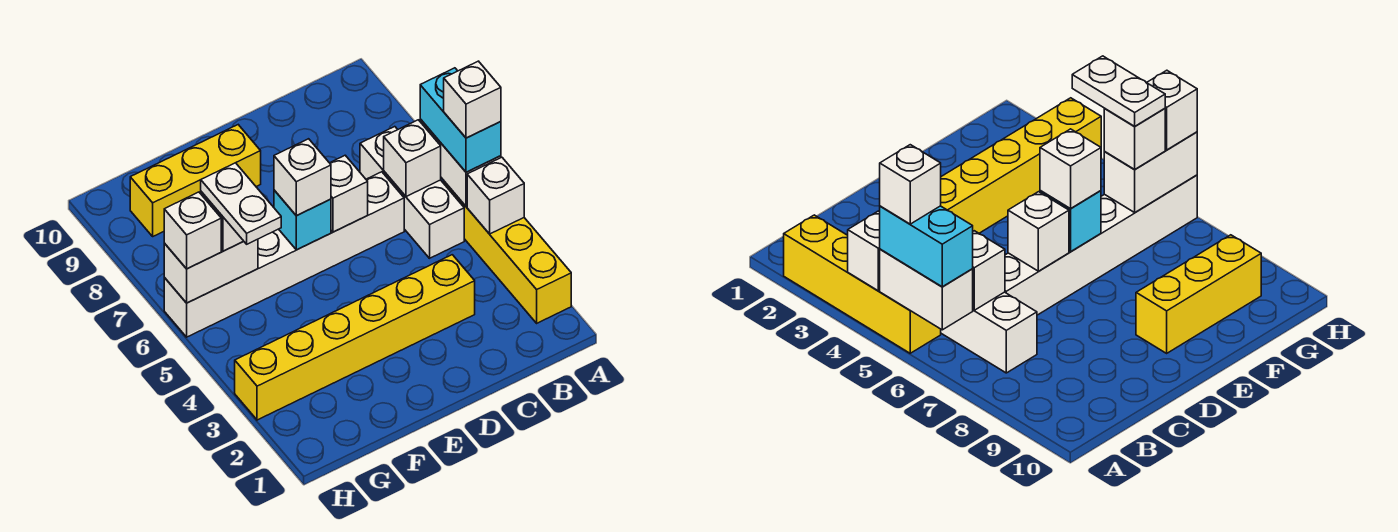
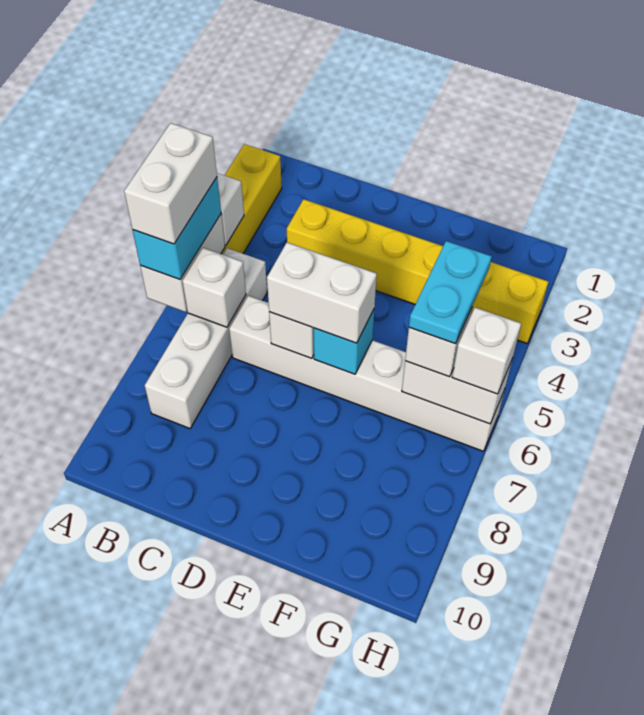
white 1x1 brick [444,61,501,138] -> white 1x2 brick [124,123,217,244]
white 1x3 brick [360,127,464,258] -> white 1x4 brick [145,248,267,428]
white 1x1 brick [274,139,331,216] -> white 1x2 brick [267,243,377,343]
yellow 1x3 brick [130,125,261,236] -> none
white 1x2 plate [201,163,281,244] -> cyan 1x2 plate [409,241,492,344]

